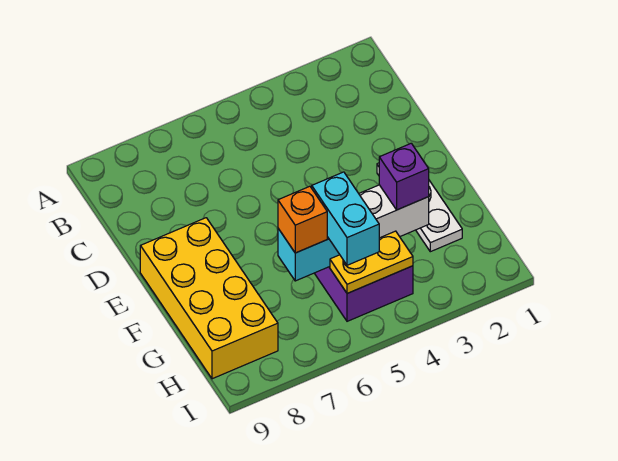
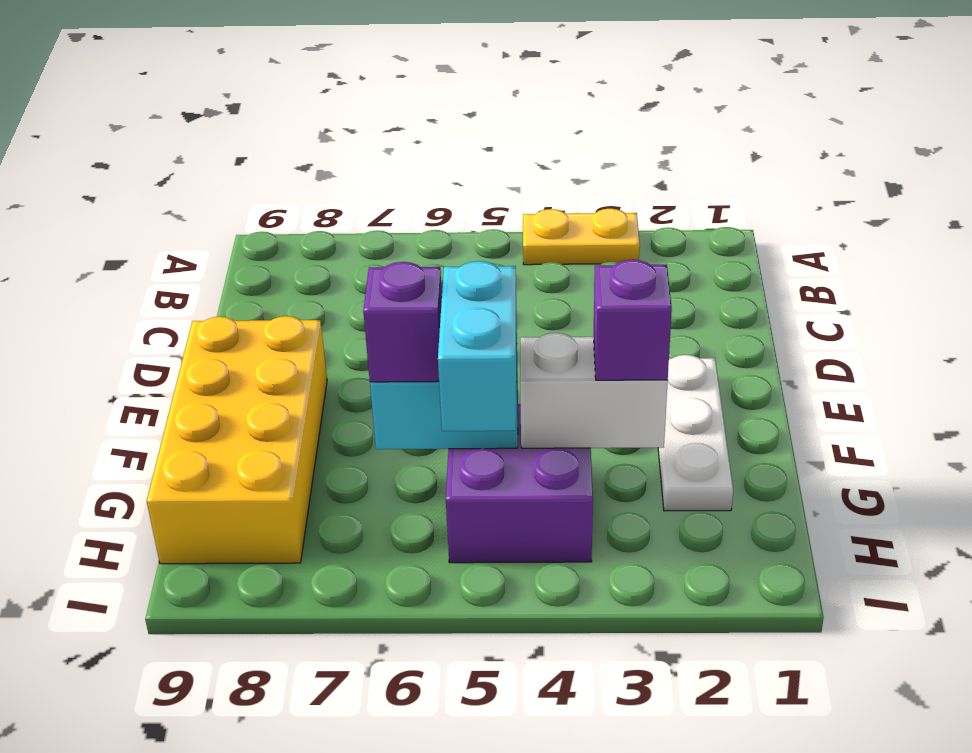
orange 1x1 brick [278,186,327,253] -> purple 1x1 brick [363,262,442,382]
yellow 1x2 plate [330,231,413,294] -> yellow 1x2 plate moved to [523,209,640,265]

